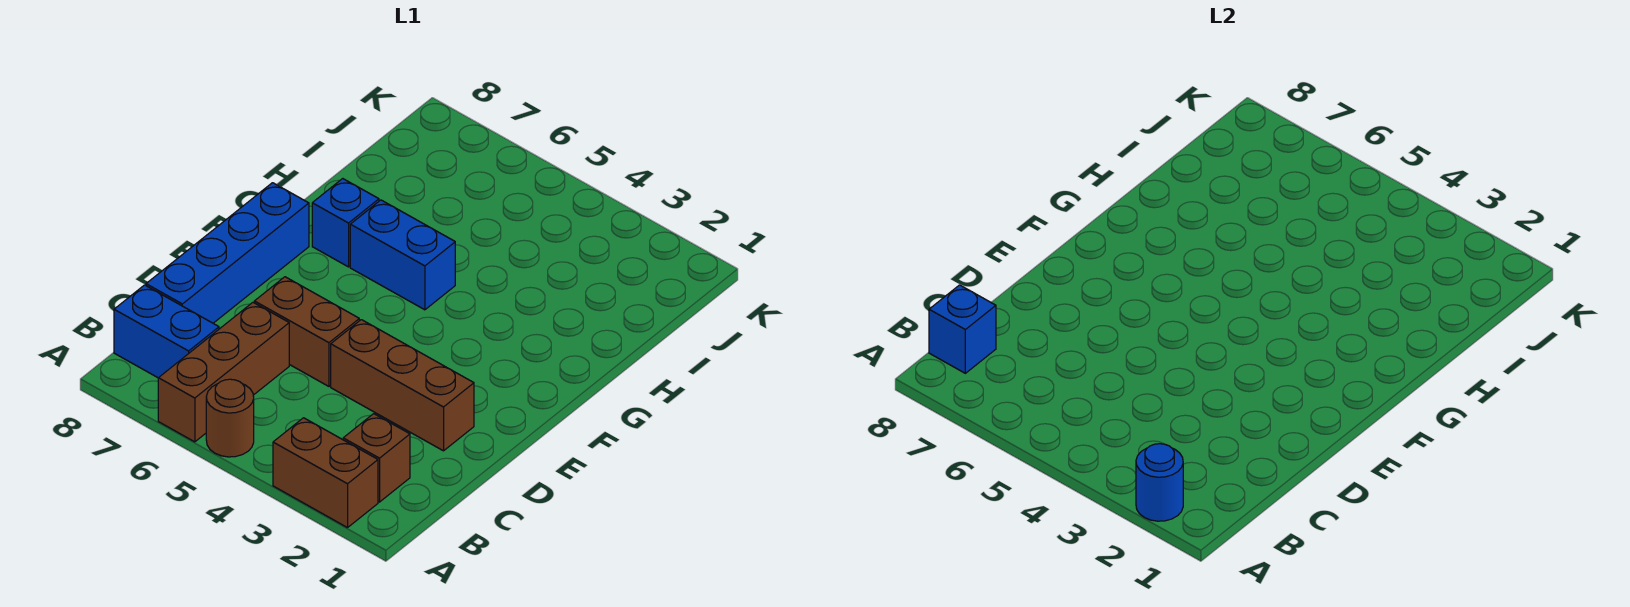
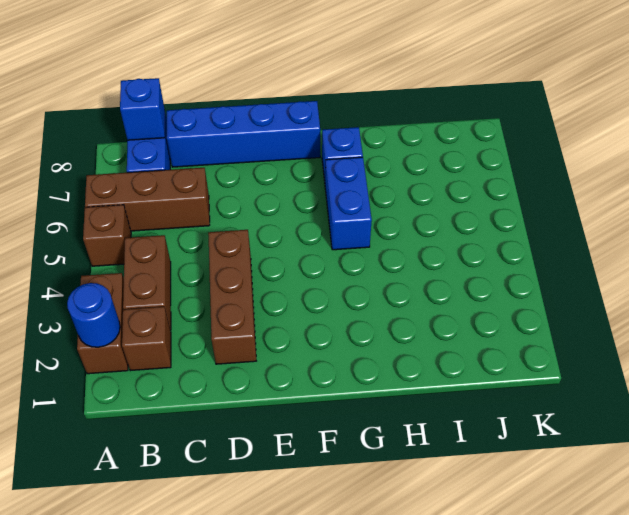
brown 1x1 round brick [206,379,254,457] -> brown 1x1 brick [83,205,131,266]
brown 1x2 brick [254,277,359,386] -> brown 1x2 brick moved to [123,235,171,330]

